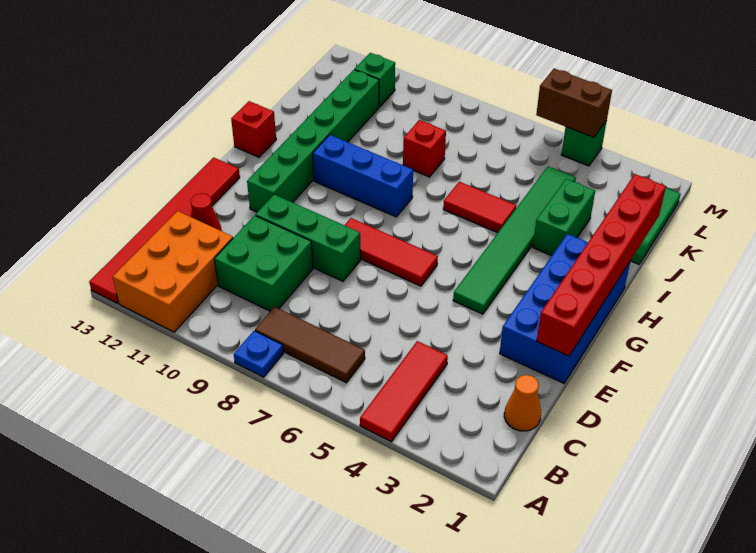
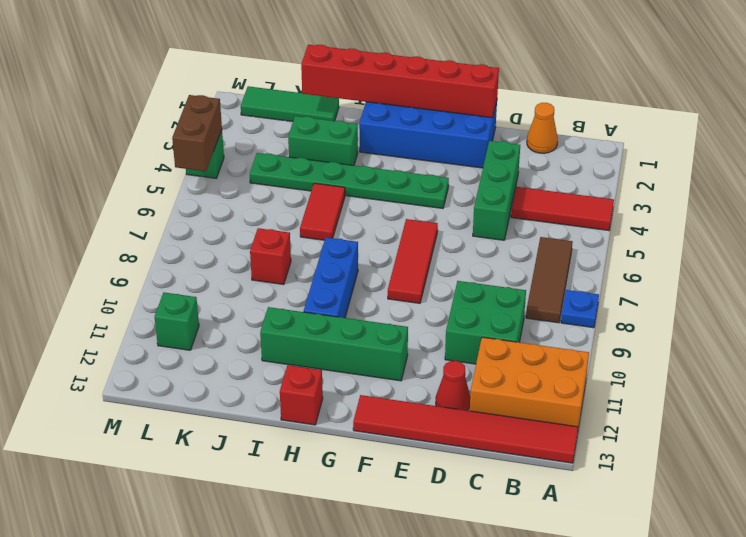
green 1x3 brick [255,194,361,281] -> green 1x3 brick moved to [473,141,520,240]
green 1x6 tile [453,166,576,314] -> green 1x6 plate [250,153,449,209]
green 1x6 brick [247,70,379,212] -> green 1x4 brick [260,307,408,381]

